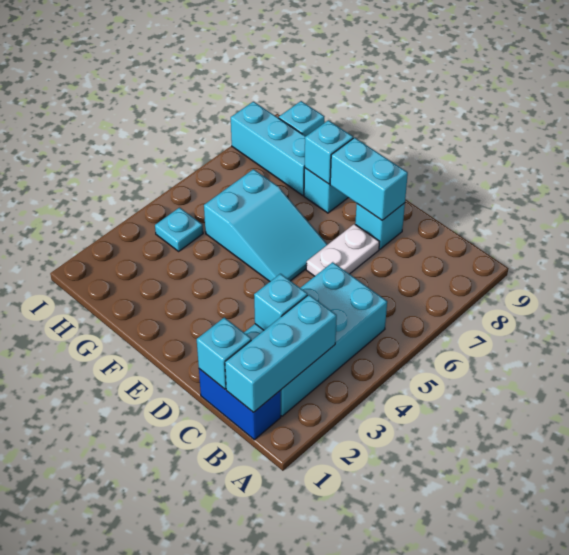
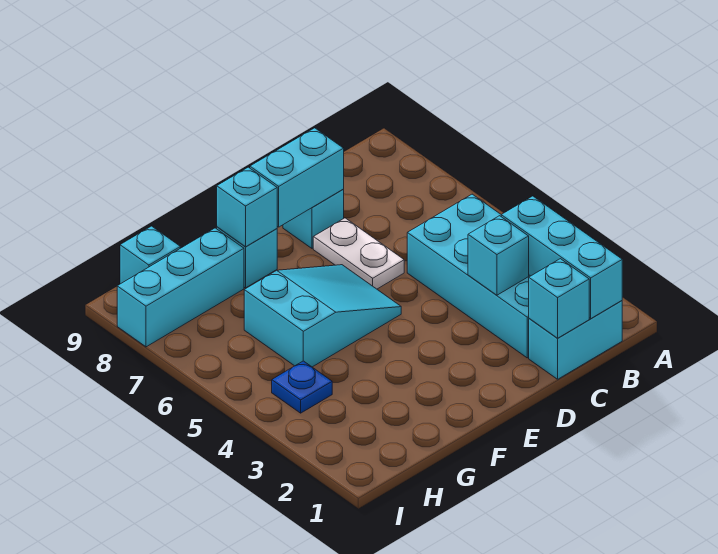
blue 1x2 brick [199,369,281,440] -> cyan 1x2 brick [529,301,622,379]
cyan 1x1 plate [155,208,203,251] -> blue 1x1 plate [272,361,332,413]

